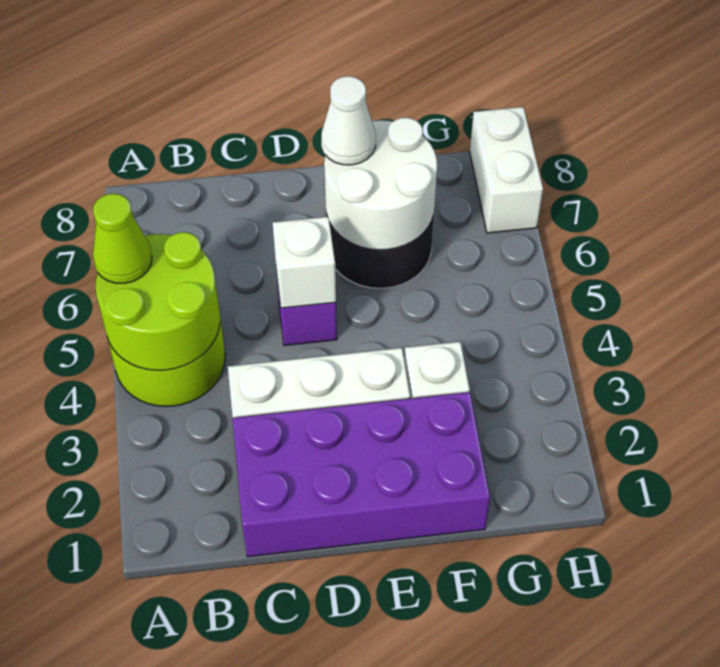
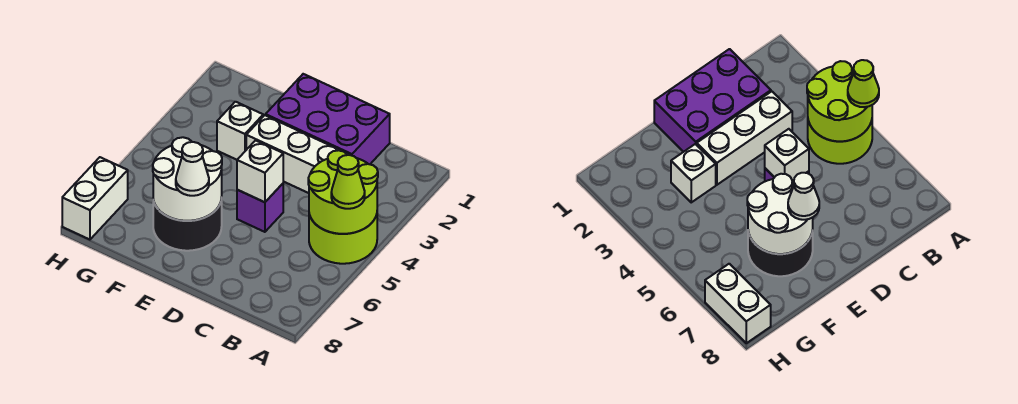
purple 2x4 brick [233,392,490,557] -> purple 2x3 brick [266,74,390,164]

